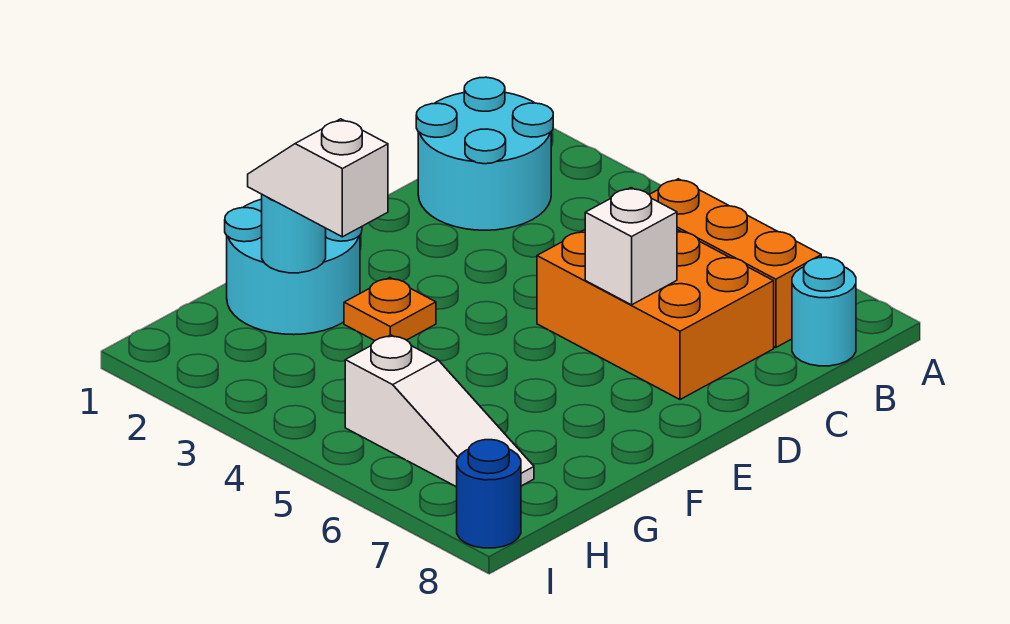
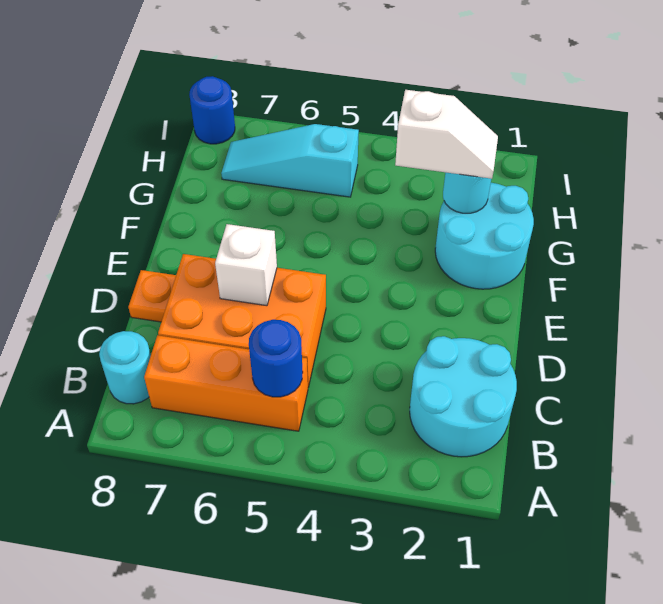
none -> blue 1x1 round brick [249,320,303,397]
orange 1x1 plate [344,278,436,341] -> orange 1x1 plate moved to [128,270,176,322]
white 1x3 slope [345,335,534,487] -> cyan 1x3 slope [221,124,359,197]

